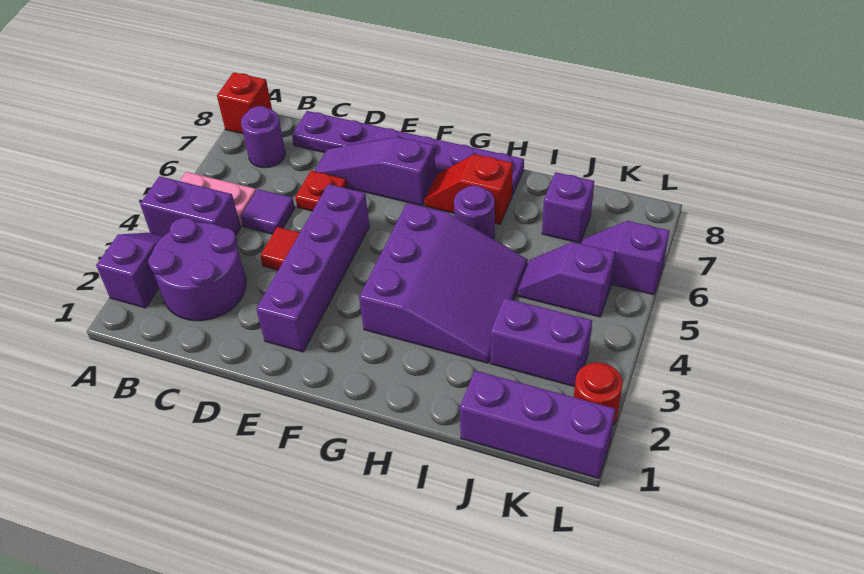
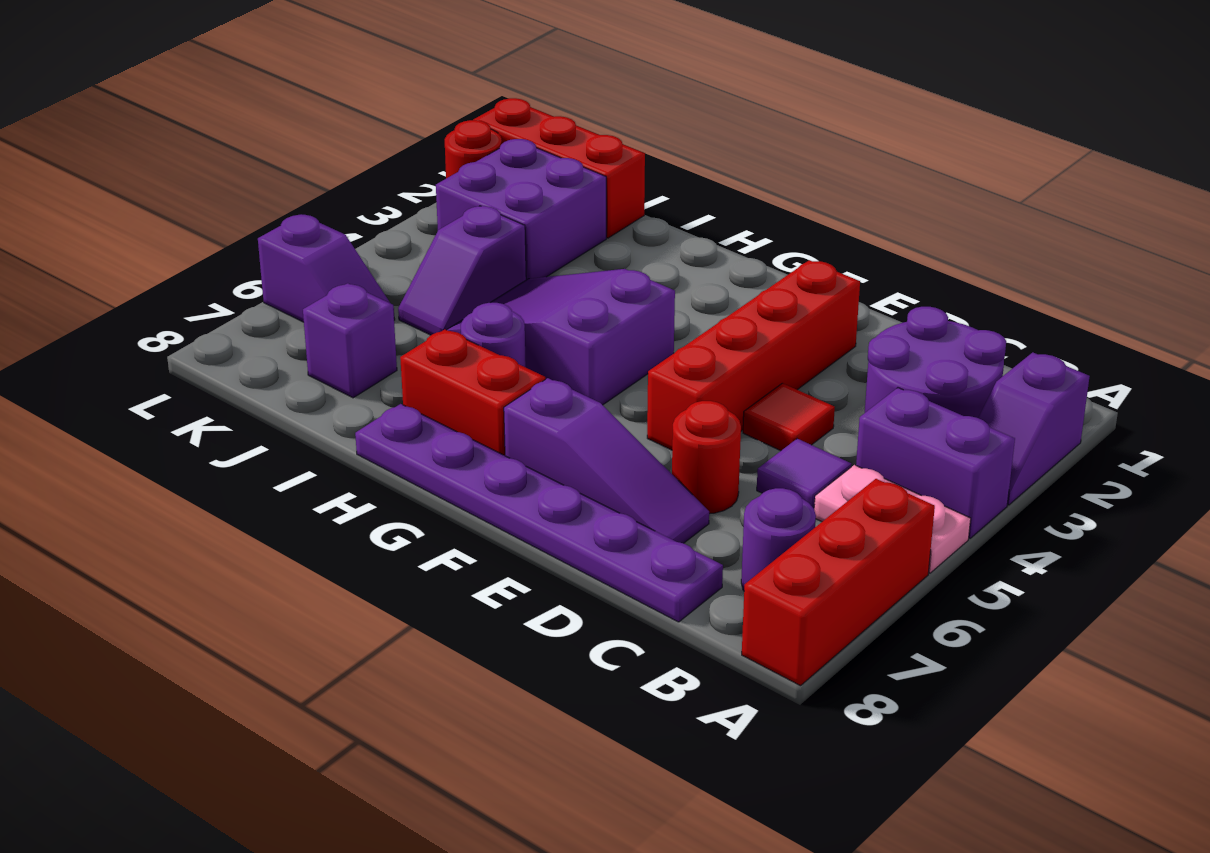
red 1x1 brick [217,72,272,134] -> red 1x3 brick [742,479,935,686]
red 1x1 plate [295,171,347,211] -> red 1x1 round brick [672,401,741,514]
purple 1x4 brick [256,184,369,352] -> red 1x4 brick [647,260,860,450]
purple 3x3 slope [359,203,528,363] -> purple 2x3 slope [447,269,675,405]
red 1x2 slope [424,154,513,224] -> red 1x2 brick [400,329,545,456]
purple 1x3 brick [460,371,616,478] -> red 1x3 brick [473,98,645,238]
purple 1x2 brick [490,298,592,387] -> purple 2x2 brick [436,139,606,280]
purple 1x2 slope [517,242,615,317] -> purple 1x2 slope turned to [398,206,526,335]

